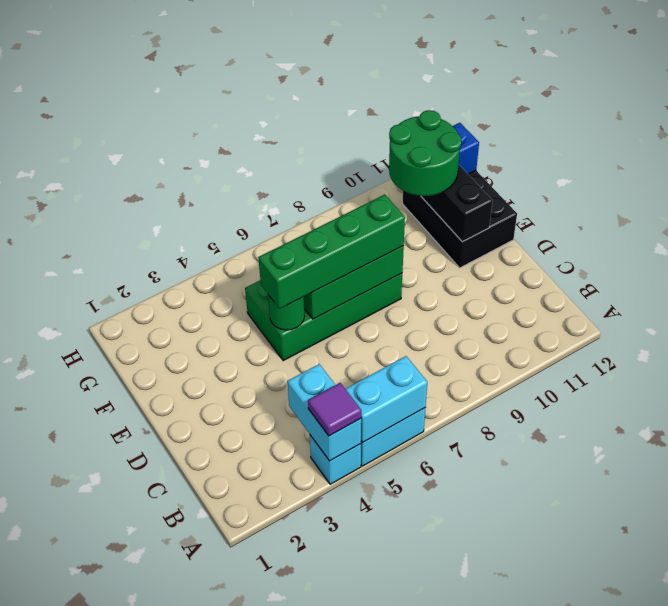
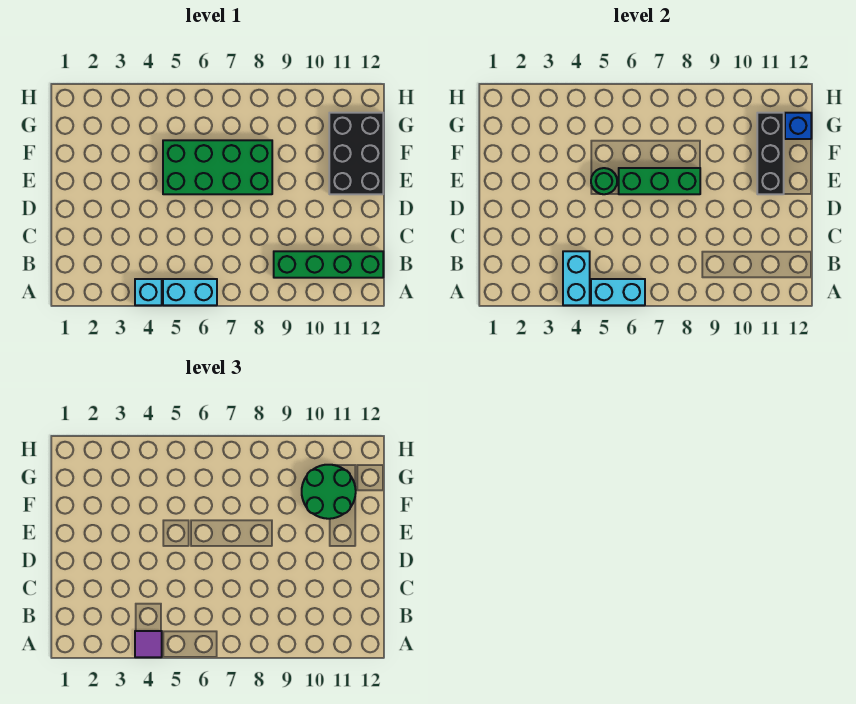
green 1x4 brick [258,195,405,309] -> green 1x4 brick moved to [274,251,383,278]

